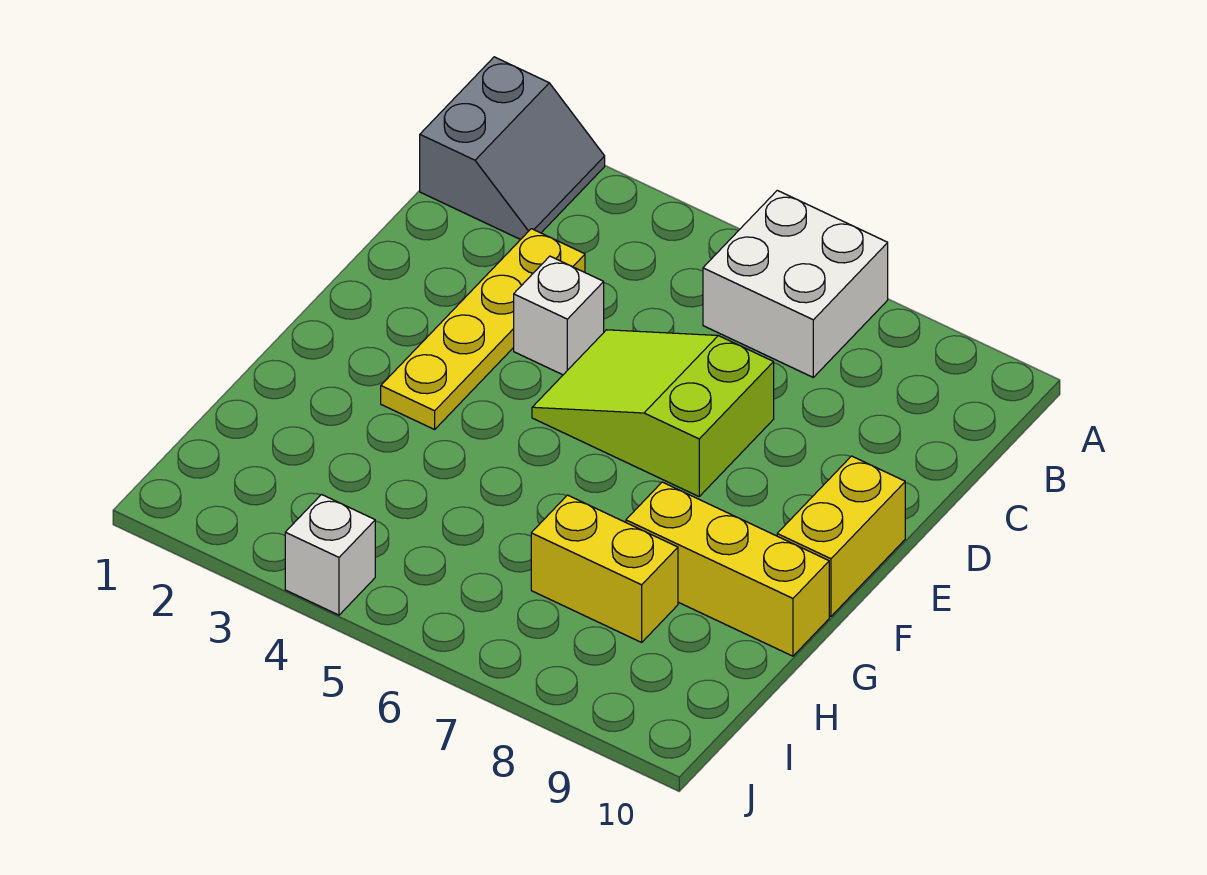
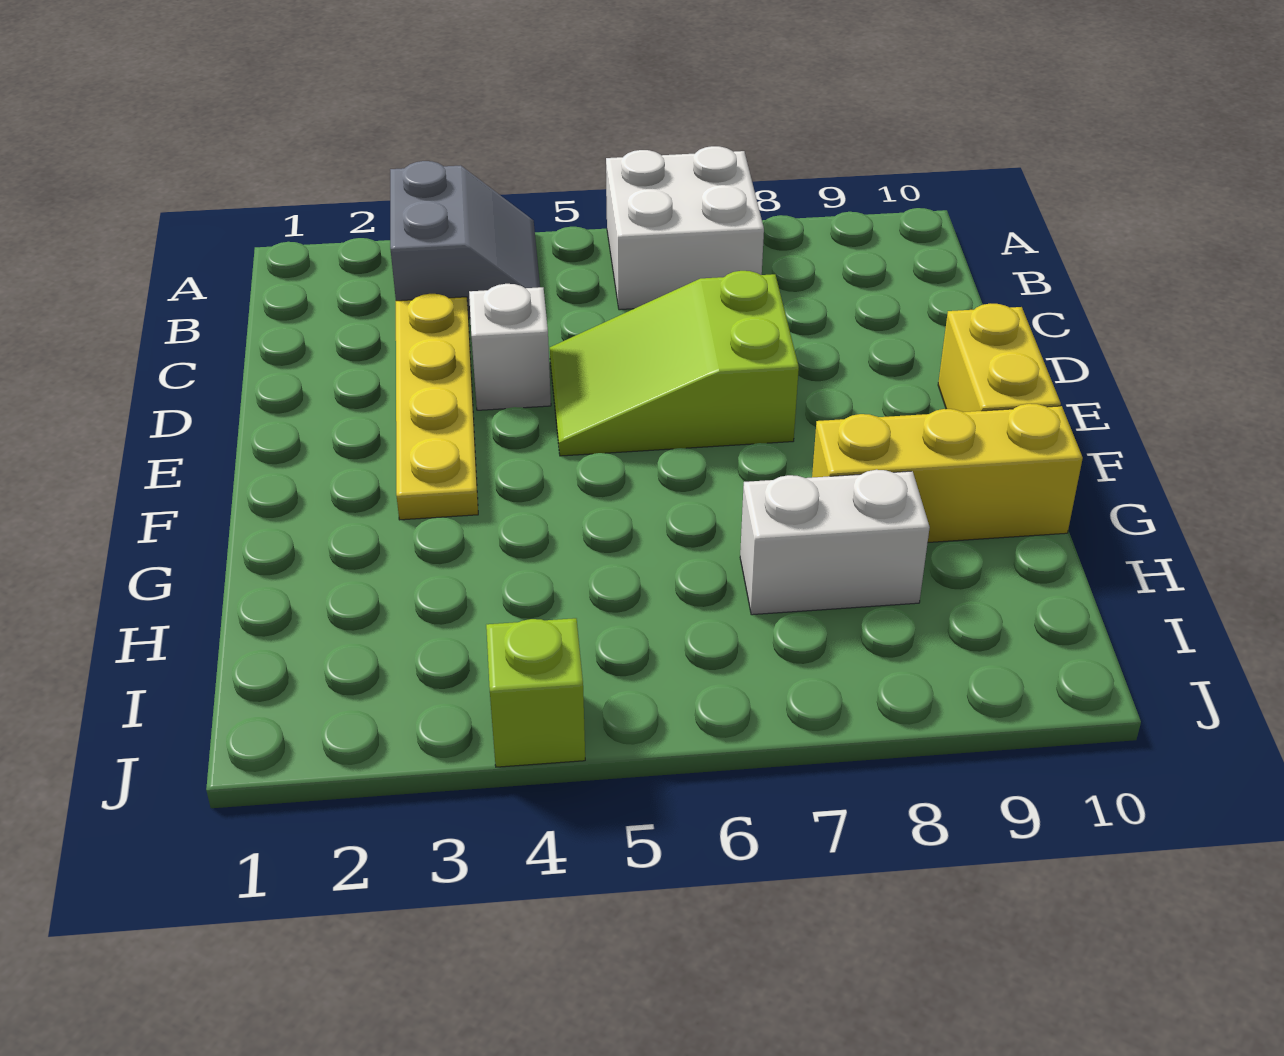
grey 2x2 slope [420,57,605,240] -> grey 2x2 slope moved to [390,161,540,318]
yellow 1x2 brick [531,495,678,642] -> white 1x2 brick [740,470,930,615]
white 1x1 brick [285,495,375,615] -> lime 1x1 brick [486,618,585,767]

